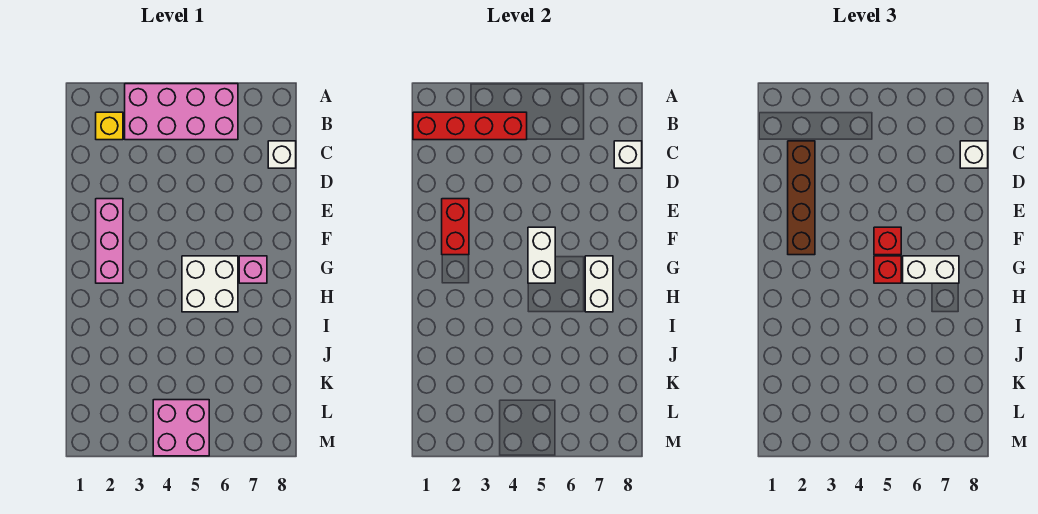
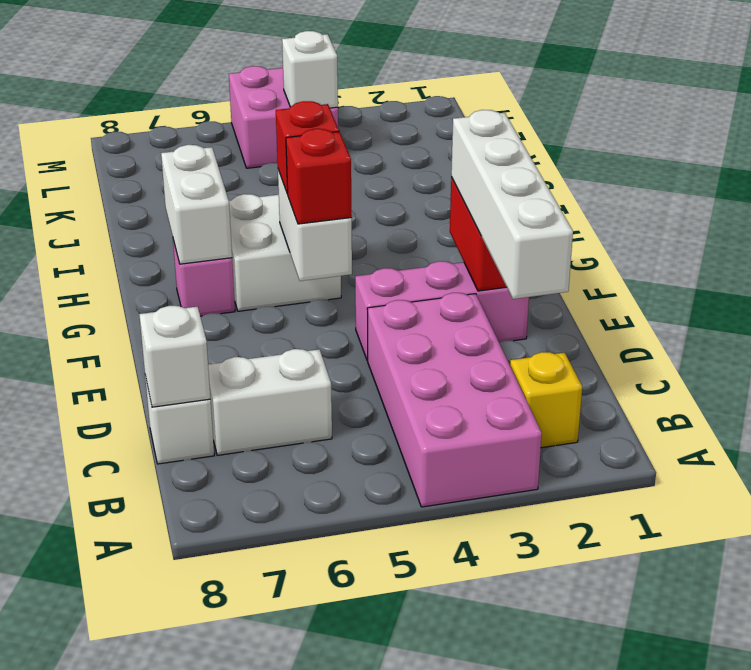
pink 2x4 brick [125,84,238,140] -> pink 2x4 brick turned to [367,293,542,507]
red 1x4 brick [413,112,527,140] -> none
brown 1x4 brick [788,141,815,255] -> white 1x4 brick [451,110,573,299]
white 1x1 brick [960,141,988,168] -> white 1x1 brick moved to [282,31,338,108]
pink 1x3 brick [96,199,123,283] -> pink 1x3 brick turned to [355,261,529,361]
white 1x2 brick [903,256,959,283] -> white 1x2 brick moved to [208,349,332,455]

